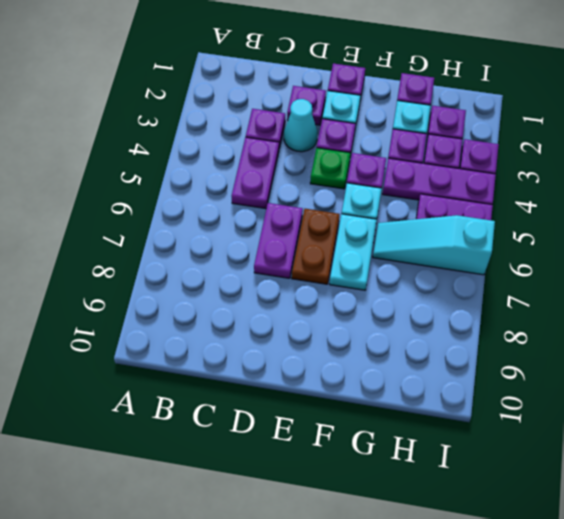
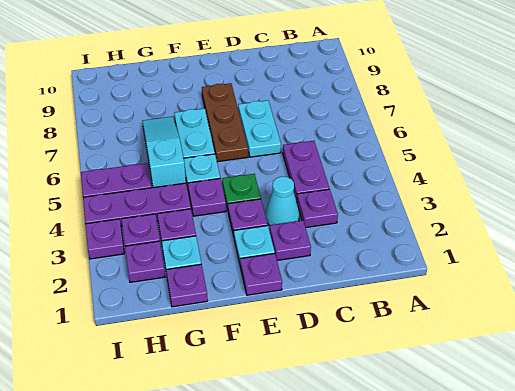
purple 1x2 plate [254,203,303,278] -> cyan 1x2 plate [238,100,281,157]
brown 1x2 plate [292,209,339,284] -> brown 1x3 plate [202,83,248,162]
cyan 1x3 slope [373,215,495,275] -> cyan 1x3 slope turned to [142,117,186,188]

